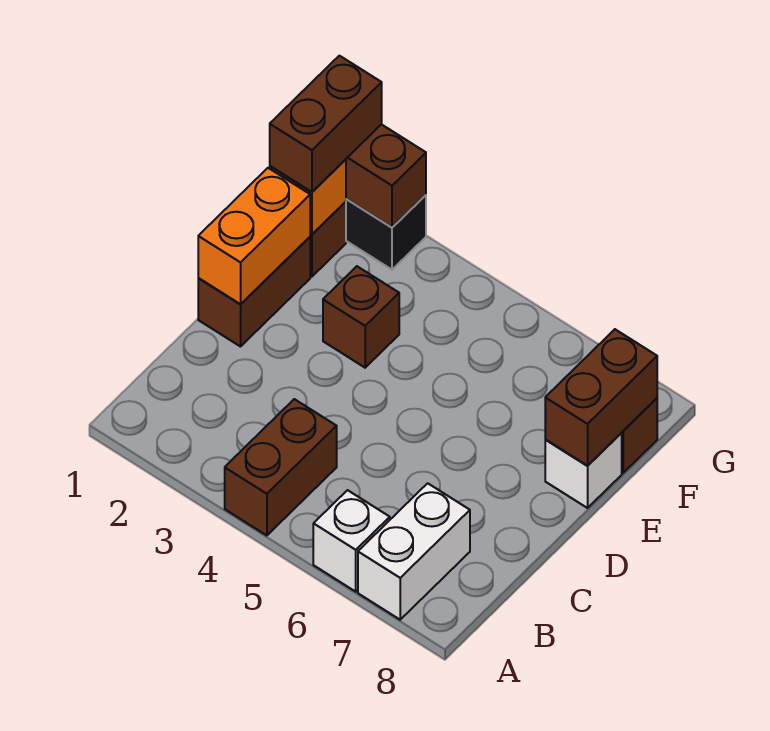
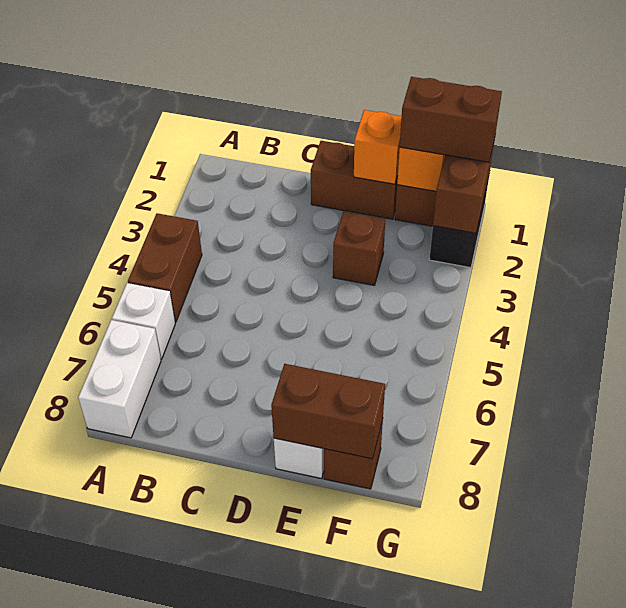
brown 1x2 brick [225,399,337,536] -> brown 1x2 brick turned to [128,213,202,322]
white 1x2 brick [358,483,470,620] -> white 1x2 brick turned to [78,320,161,438]
orange 1x2 brick [198,168,310,304] -> orange 1x1 brick [354,110,402,184]

